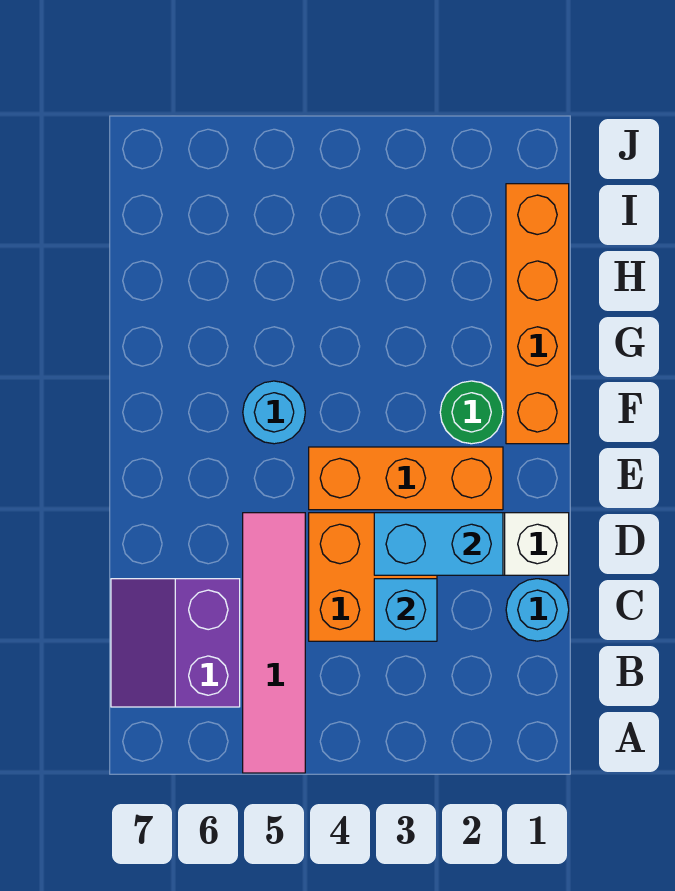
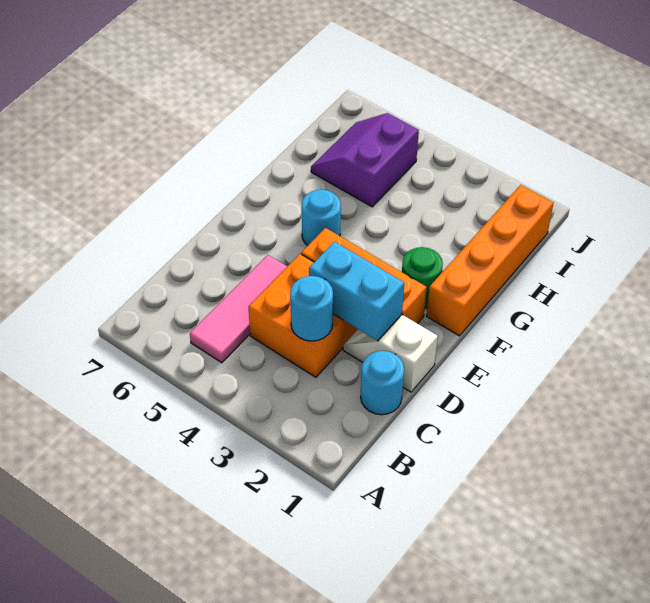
pink 1x4 tile [243,513,305,773] -> pink 1x3 tile [190,255,287,363]
purple 2x2 slope [111,579,240,707] -> purple 2x2 slope moved to [311,113,419,207]
cyan 1x1 brick [374,579,437,641] -> cyan 1x1 round brick [290,276,333,341]

